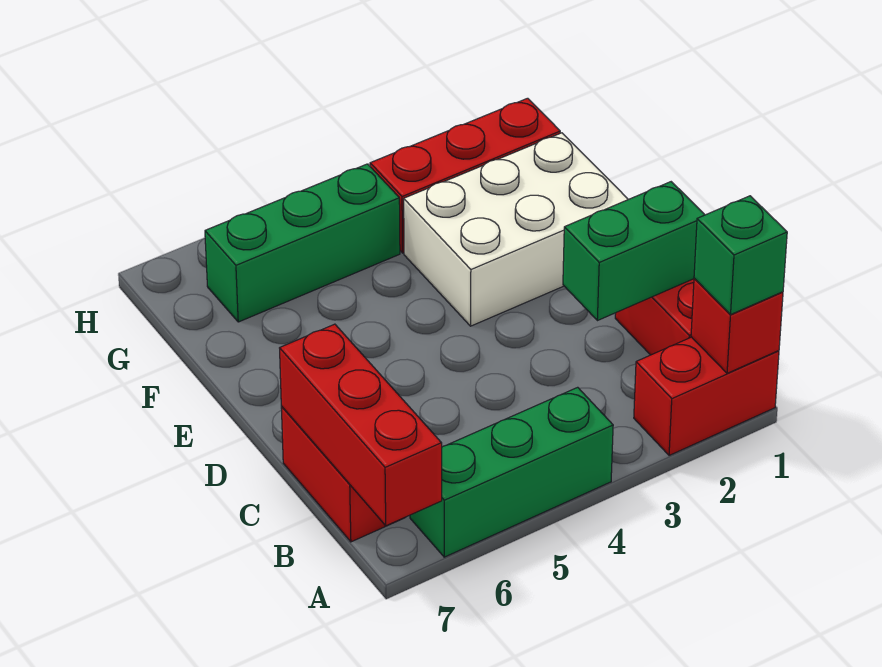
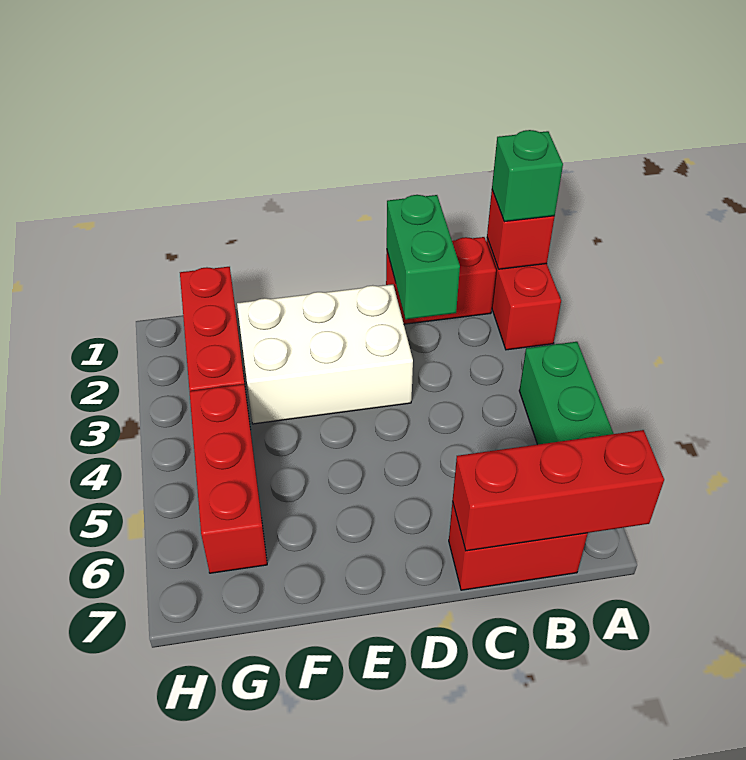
white 2x3 brick [404,133,628,326] -> white 2x3 brick turned to [237,284,413,424]
green 1x3 brick [205,164,400,322] -> red 1x3 brick [190,384,267,573]

